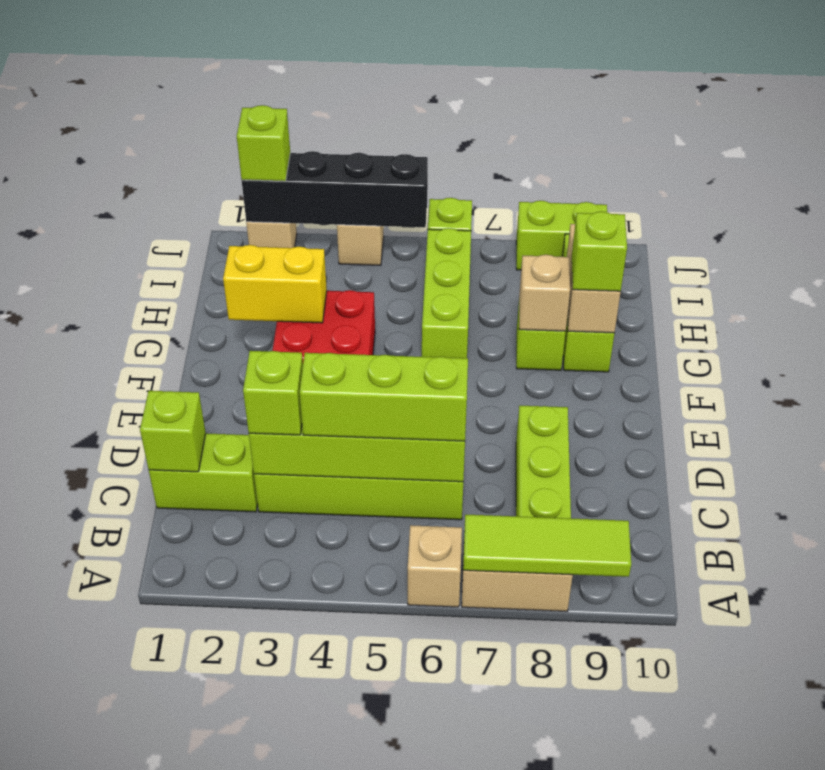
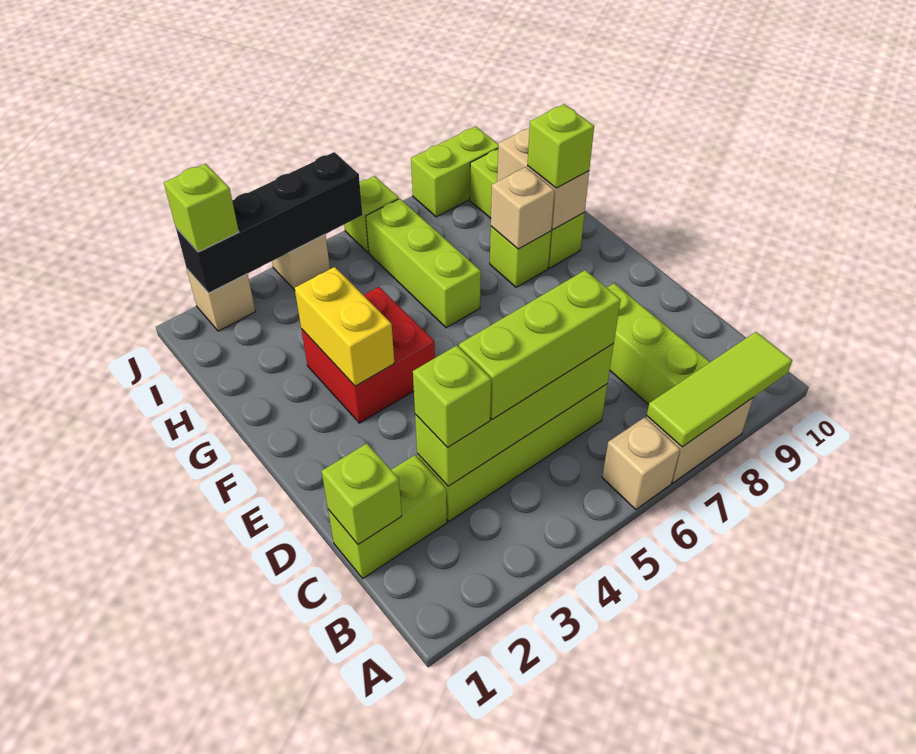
yellow 1x2 brick [223,245,327,323] -> yellow 1x2 brick turned to [295,267,394,386]

